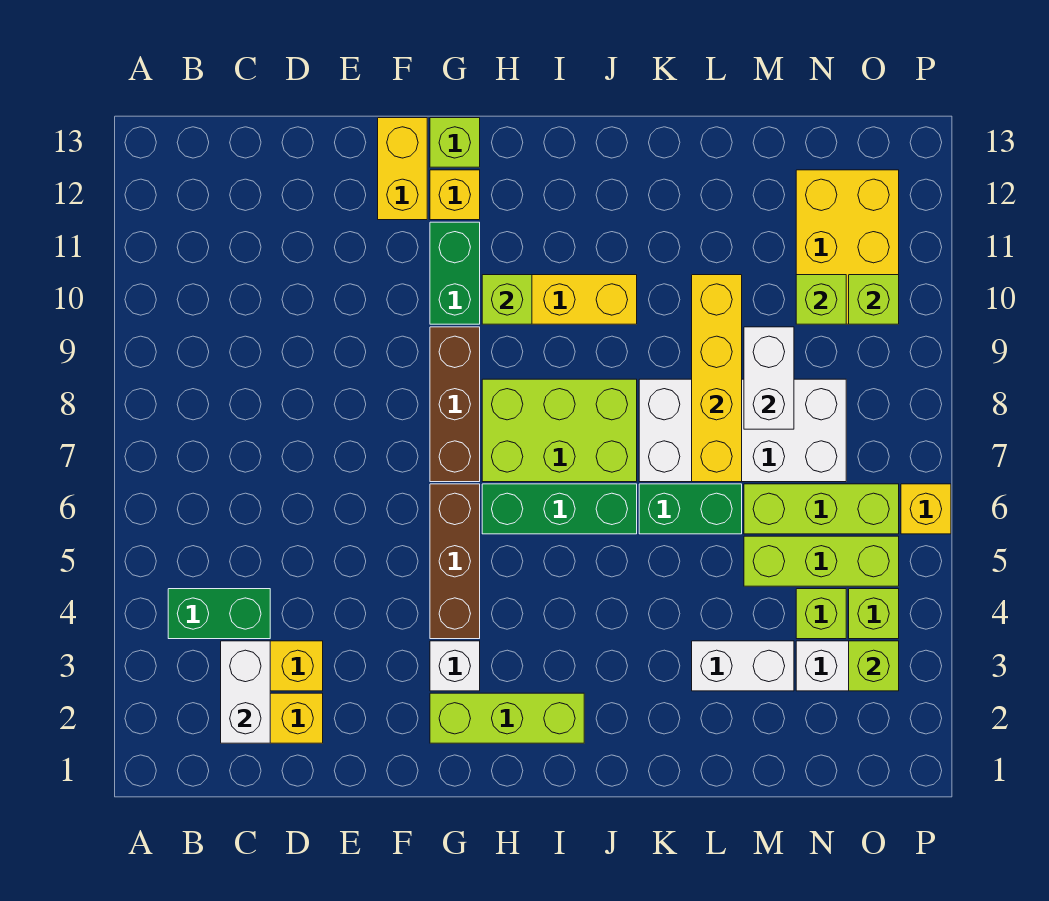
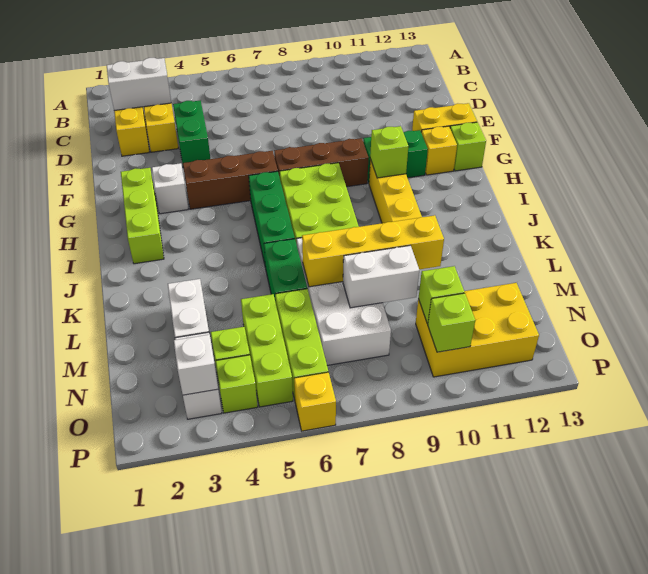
green 1x2 brick [168,589,270,639] -> green 1x2 brick moved to [173,101,210,163]
lime 1x1 brick [849,641,899,691] -> white 1x1 brick [174,335,218,395]

